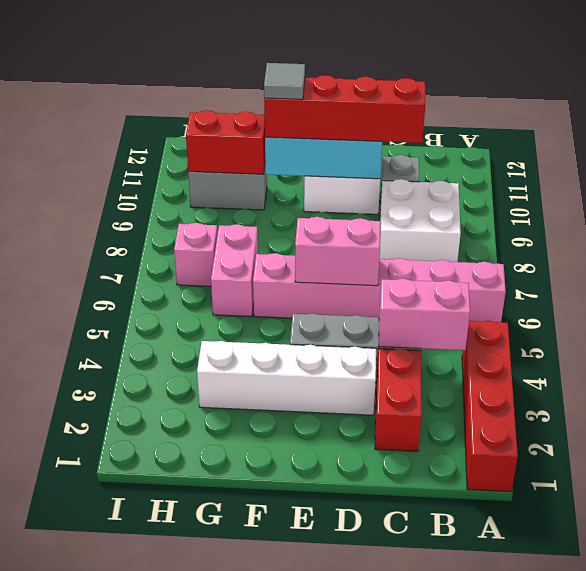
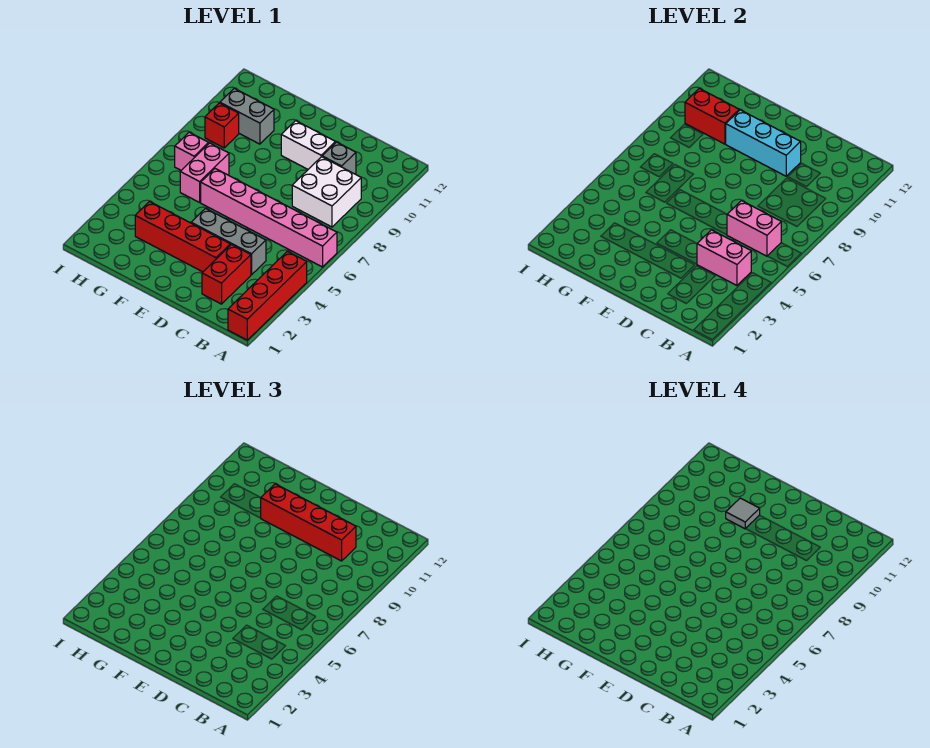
white 1x4 brick [197,341,376,415] -> red 1x4 brick [135,202,230,272]
pink 1x2 brick [295,217,381,286] -> pink 1x2 brick moved to [727,201,781,256]
none -> red 1x1 brick [205,103,239,148]

